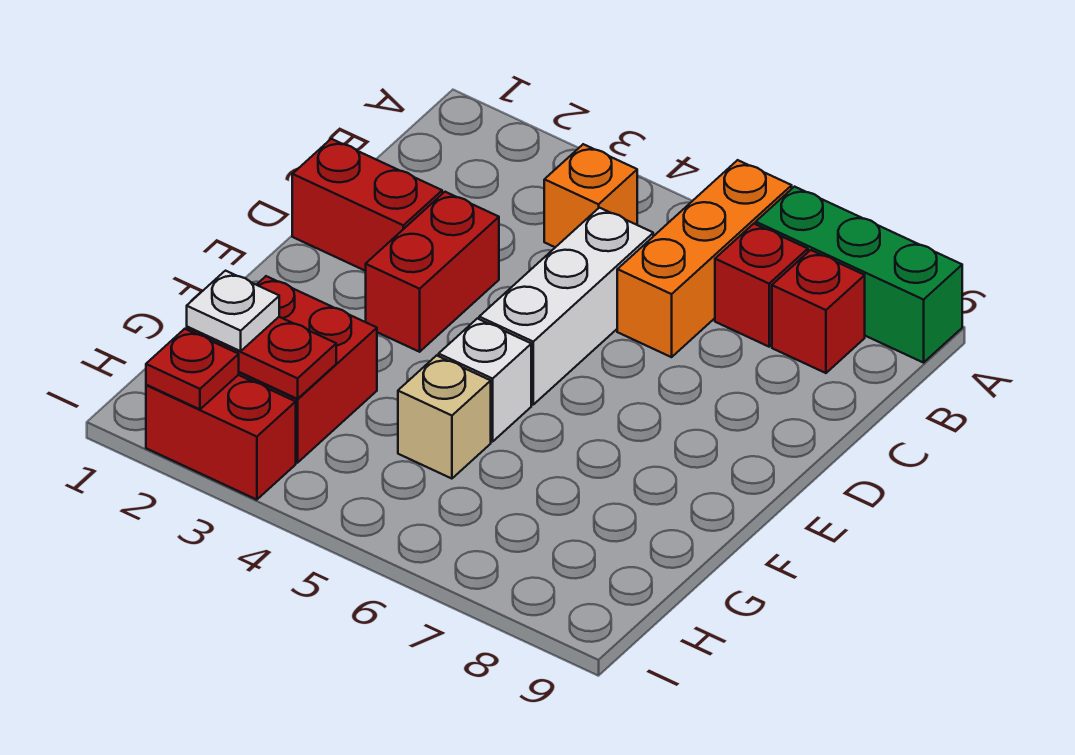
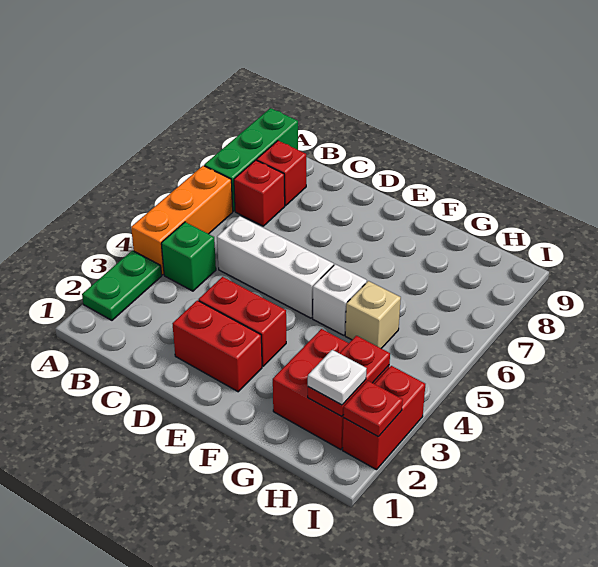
none -> green 1x2 plate [82,250,162,320]
orange 1x3 brick [617,160,792,357] -> orange 1x3 brick turned to [131,166,233,275]
orange 1x1 brick [544,144,637,247] -> green 1x1 brick [161,222,216,291]
red 1x2 brick [292,139,442,271] -> red 1x2 brick turned to [172,300,262,392]

